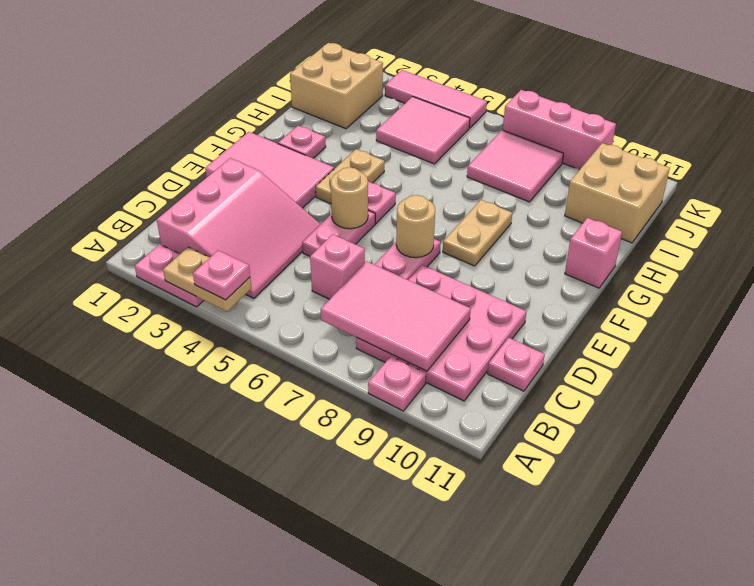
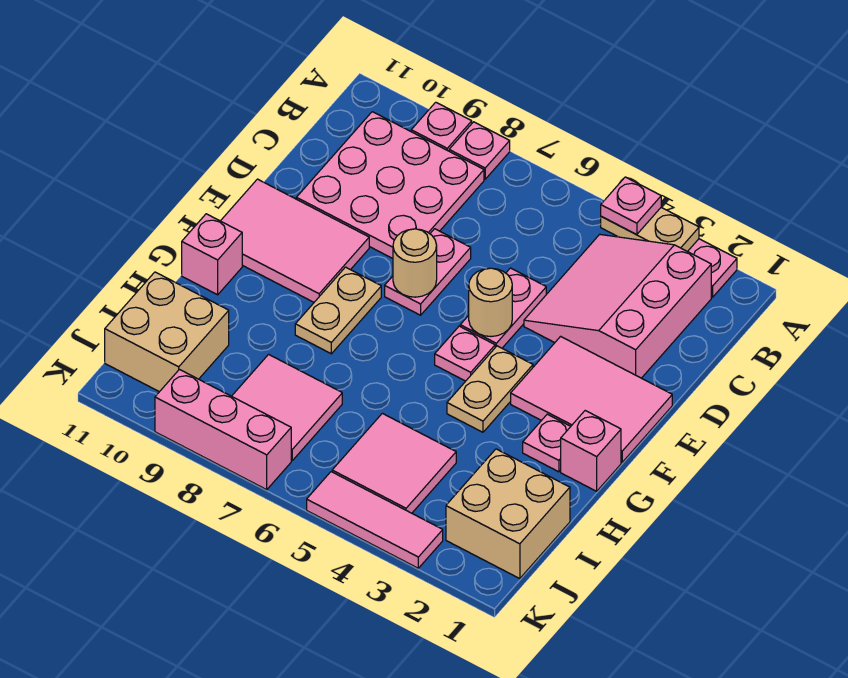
pink 2x3 tile [321,261,471,371] -> pink 2x3 tile moved to [221,179,369,302]
pink 1x1 brick [310,234,365,299] -> pink 1x1 brick moved to [561,411,621,491]
pink 1x1 plate [488,338,545,391] -> pink 1x1 plate moved to [449,122,510,179]

